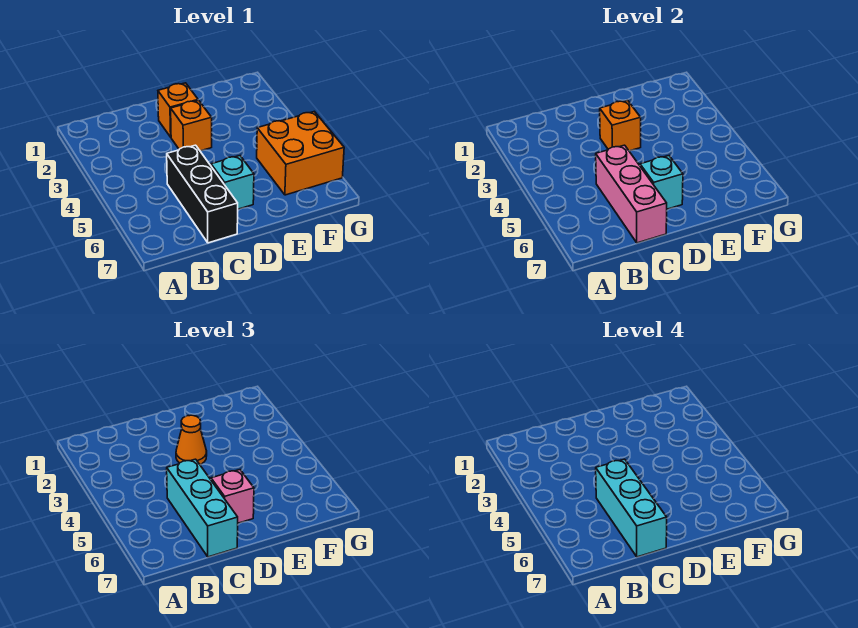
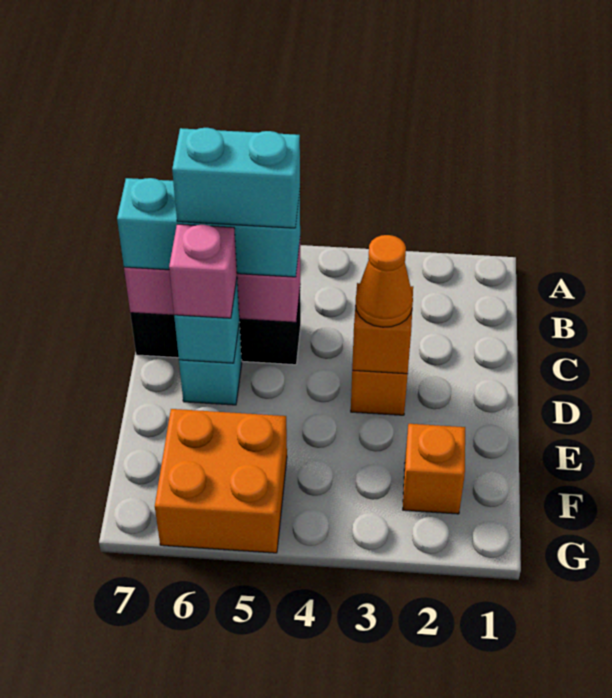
cyan 1x3 brick [596,459,667,557] -> cyan 1x2 brick [172,128,300,228]
orange 1x1 brick [158,83,198,137] -> orange 1x1 brick moved to [403,424,465,514]

